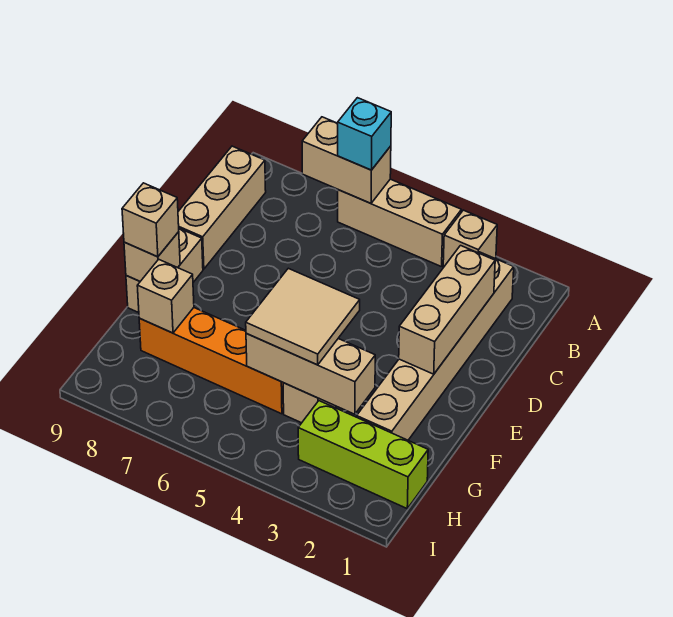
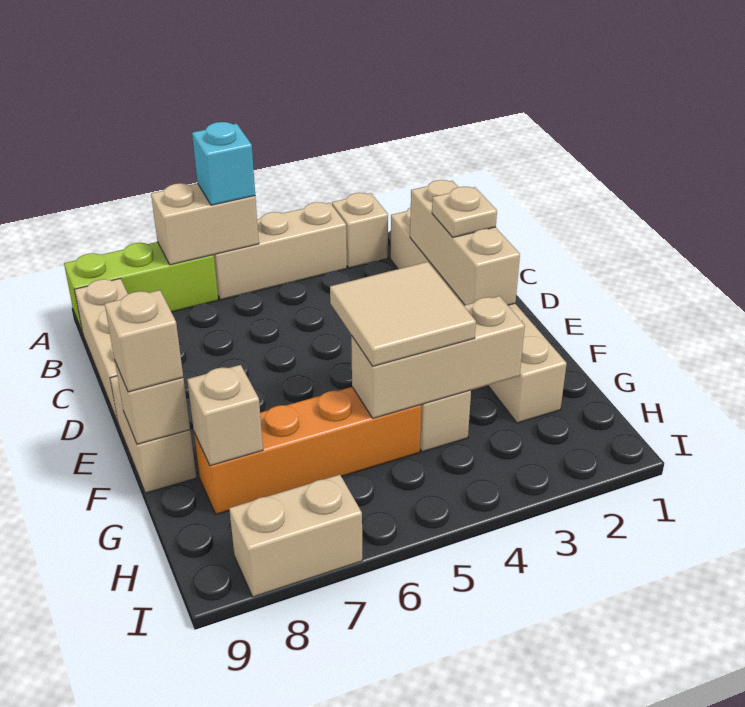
none -> tan 1x1 plate [432,187,497,237]
lime 1x3 brick [298,401,428,508] -> lime 1x3 brick moved to [64,242,218,333]
none -> tan 1x2 brick [229,475,362,597]

